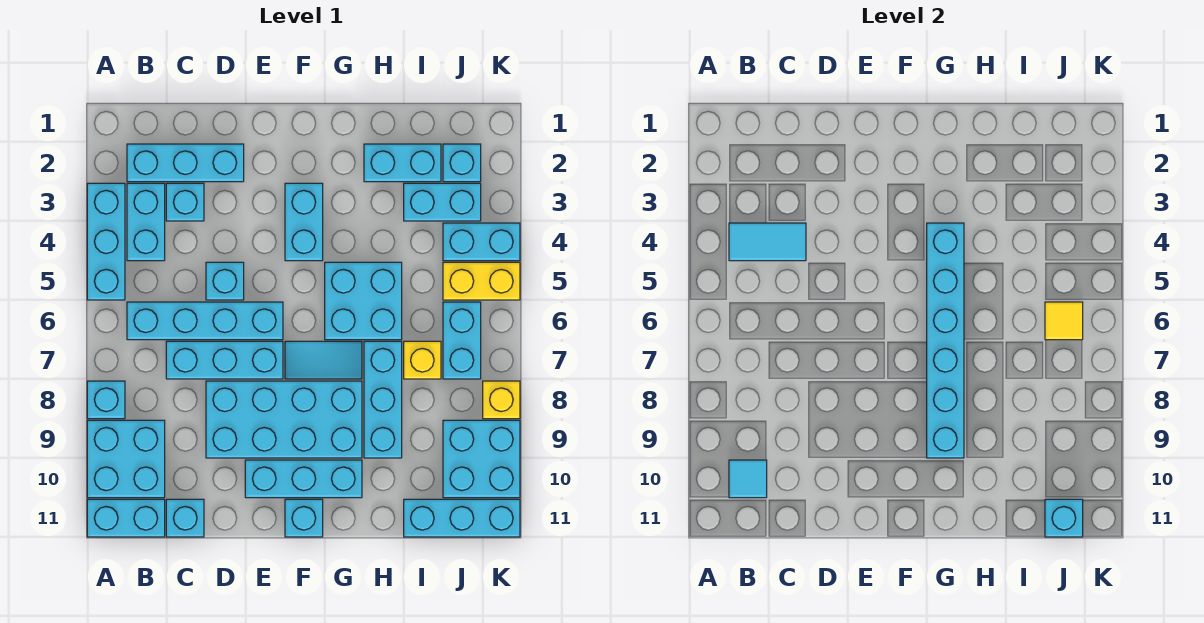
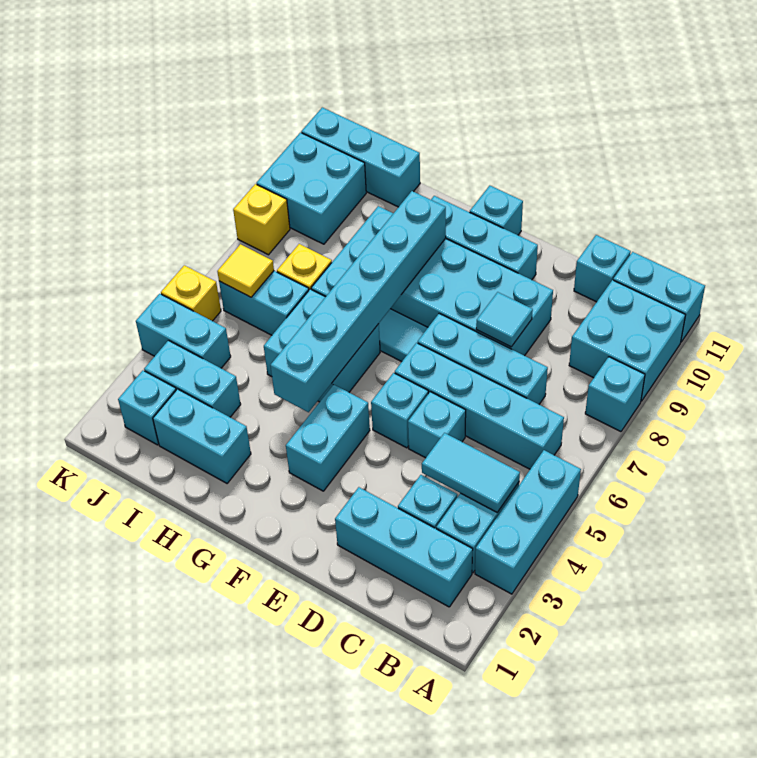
cyan 1x1 tile [729,460,767,498] -> cyan 1x1 tile moved to [476,292,533,347]
yellow 1x2 brick [443,262,520,300] -> yellow 1x1 brick [161,265,221,321]
cyan 1x2 brick [443,302,481,379] -> cyan 1x2 brick turned to [219,271,309,335]
cyan 1x1 brick [1045,499,1083,537] -> cyan 1x1 brick moved to [371,373,428,448]

